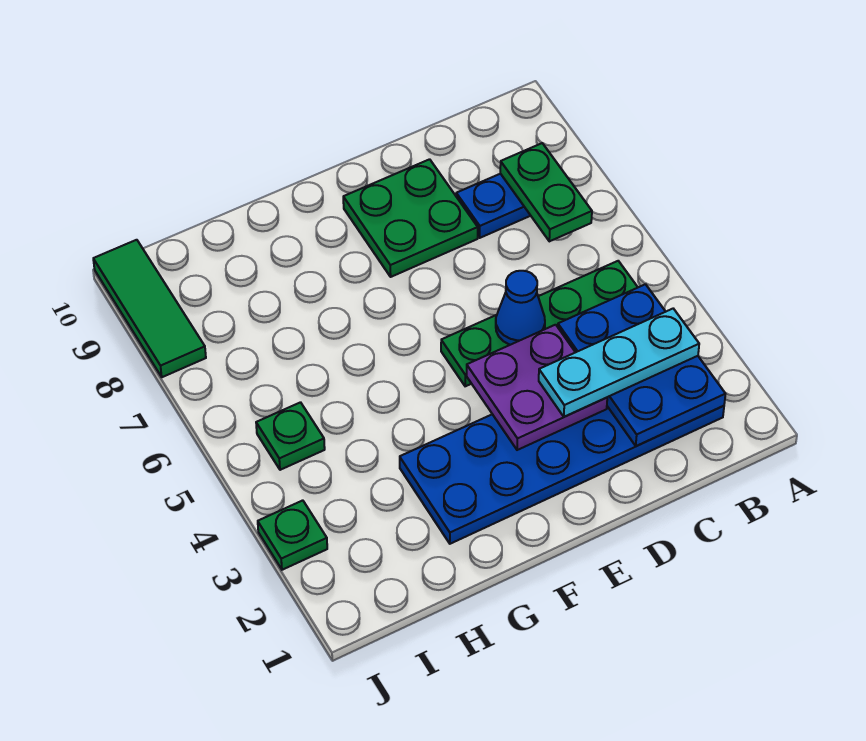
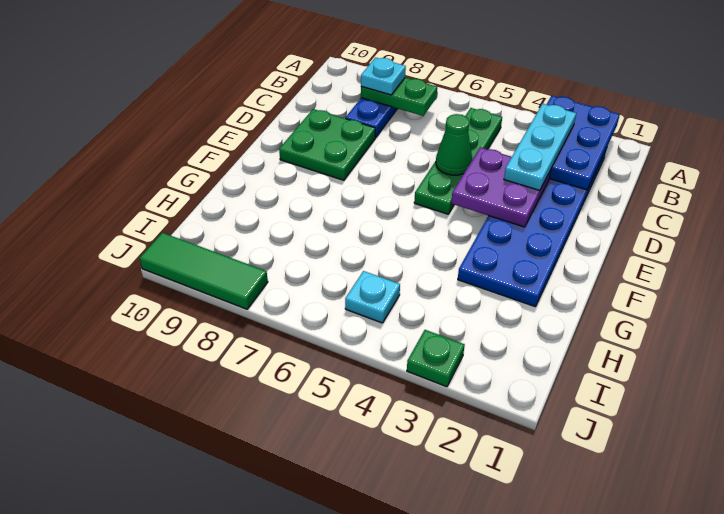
blue 2x3 plate [558,284,726,446] -> blue 2x3 plate turned to [546,96,620,190]
none -> cyan 1x1 plate [361,58,406,95]
blue 1x1 cone [496,271,545,345] -> green 1x1 cone [436,114,472,175]
green 1x1 plate [256,402,325,470] -> cyan 1x1 plate [345,271,400,323]

